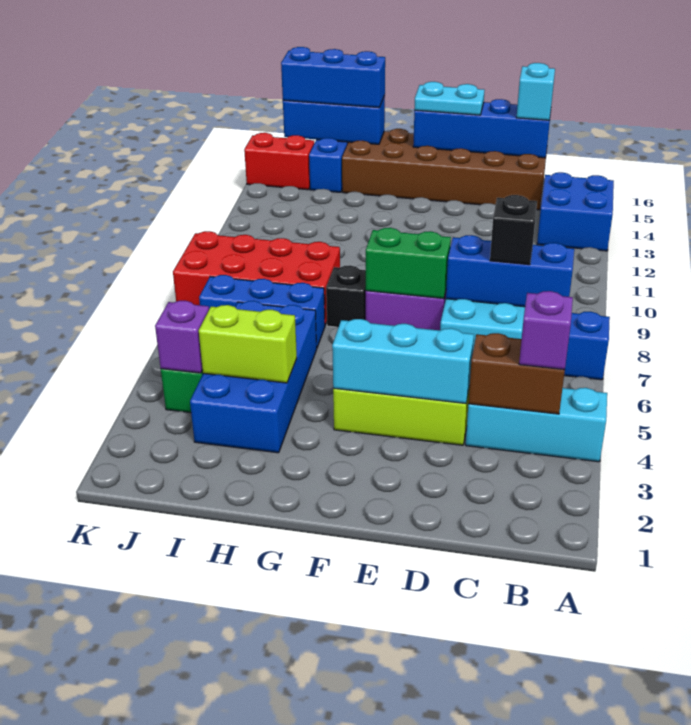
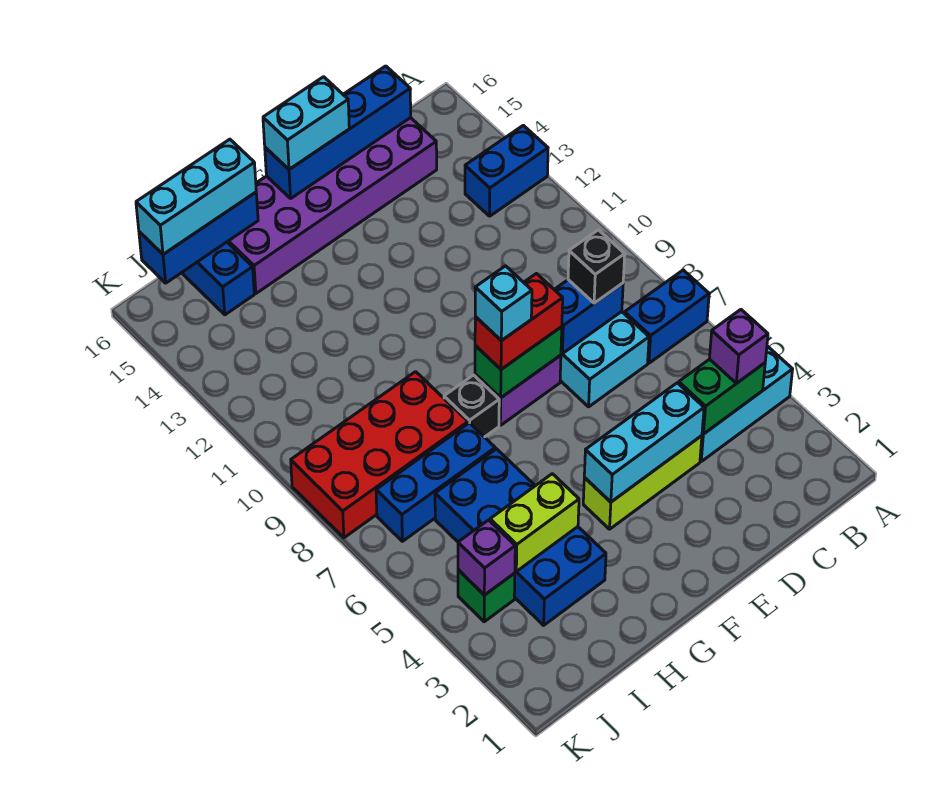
blue 2x2 brick [537,172,614,251] -> blue 1x2 brick [465,125,548,216]
brown 1x2 brick [468,333,565,414] -> green 1x2 brick [679,359,765,434]
blue 1x3 brick [446,235,574,307] -> blue 1x2 brick [554,280,623,354]
brown 2x6 brick [342,129,547,210] -> purple 2x6 brick [227,118,437,293]
cyan 1x1 brick [516,63,555,120] -> cyan 1x1 brick moved to [475,266,532,341]
cyan 1x2 plate [414,82,485,115] -> cyan 1x2 brick [263,77,349,169]
blue 1x3 brick [281,47,385,108] -> cyan 1x3 brick [136,139,256,254]
red 1x2 brick [244,133,314,190] -> red 1x2 brick moved to [475,274,563,369]

